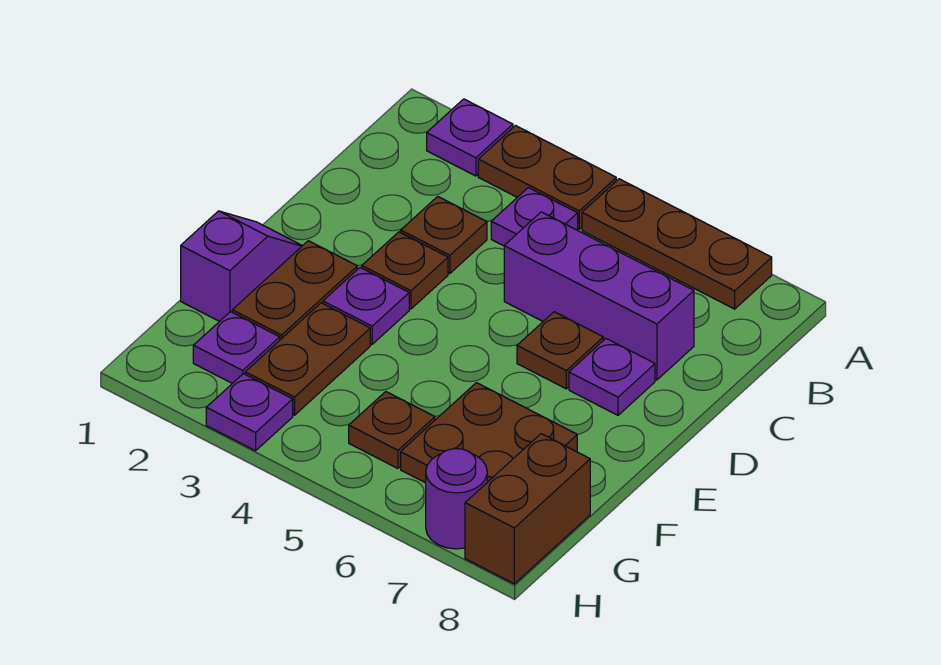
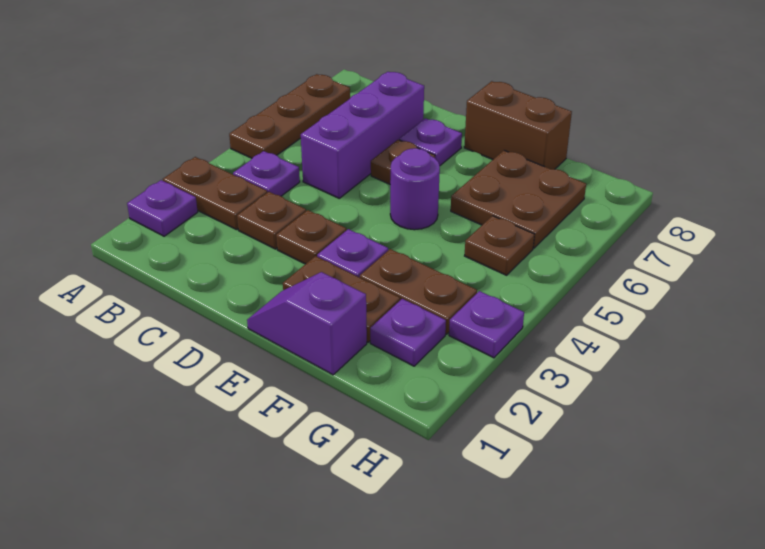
brown 1x2 plate [478,126,616,229] -> brown 1x2 plate turned to [163,157,267,230]
brown 1x2 brick [465,434,590,584] -> brown 1x2 brick moved to [464,81,572,169]
purple 1x1 round brick [426,449,487,549] -> purple 1x1 round brick moved to [390,148,440,230]

